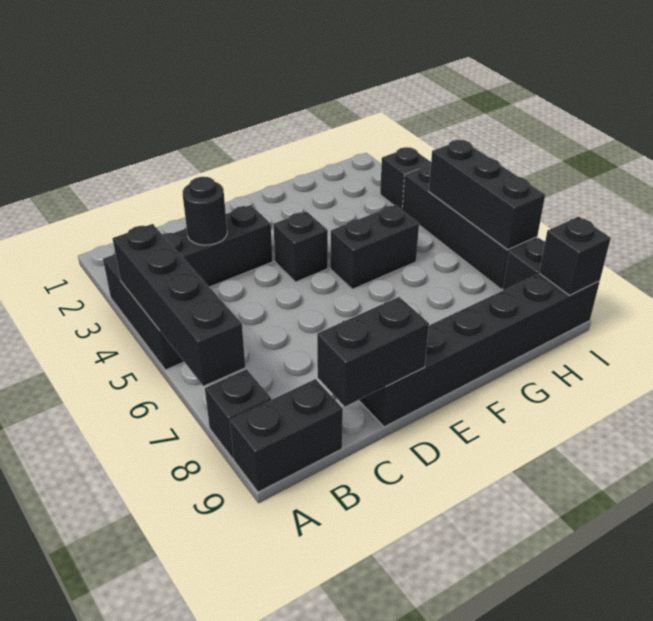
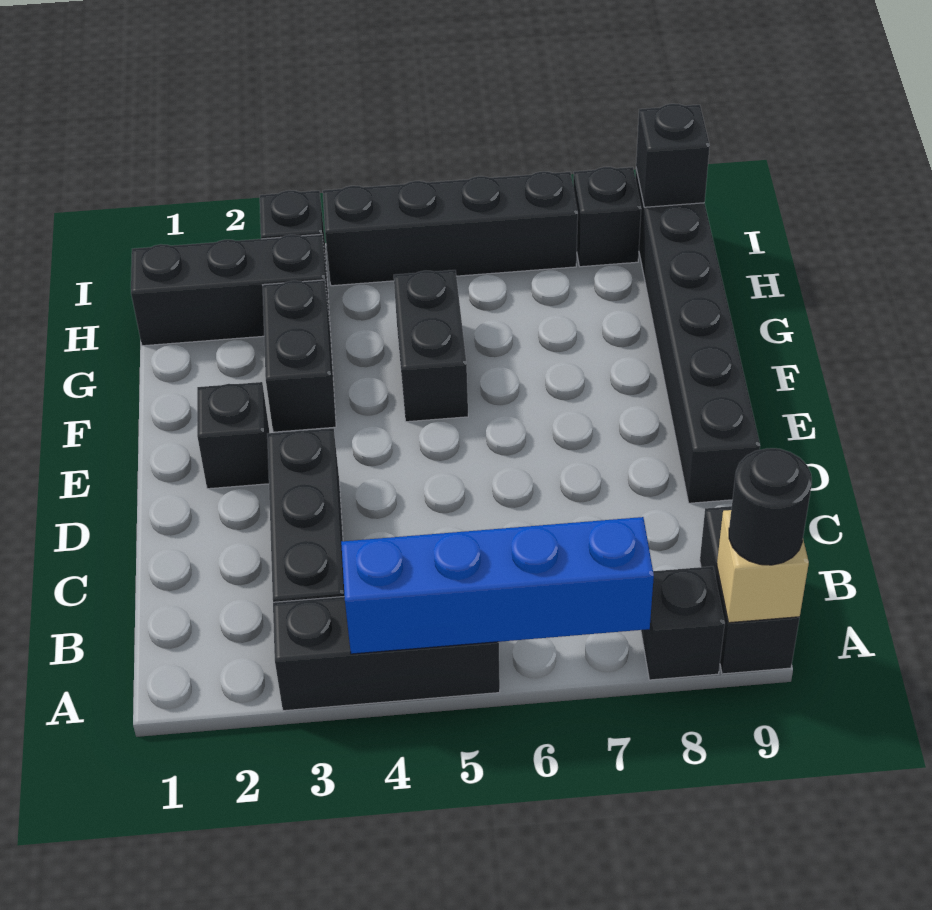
black 1x4 brick [113,224,245,386] -> blue 1x4 brick [341,517,654,654]
none -> tan 1x1 brick [717,510,809,623]
black 1x1 round brick [183,177,227,245] -> black 1x1 round brick moved to [729,448,812,565]
black 1x2 brick [317,297,429,407] -> black 1x2 brick moved to [263,280,336,432]
black 1x1 brick [273,211,328,282] -> black 1x1 brick moved to [197,382,270,489]
black 1x3 brick [429,140,545,250] -> black 1x3 brick moved to [131,234,330,346]

